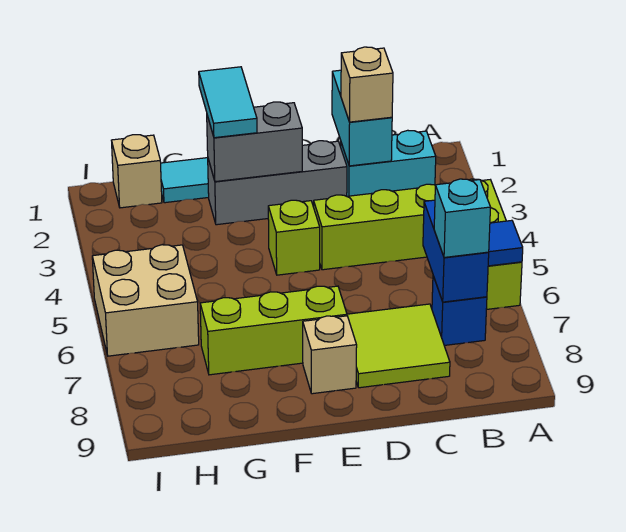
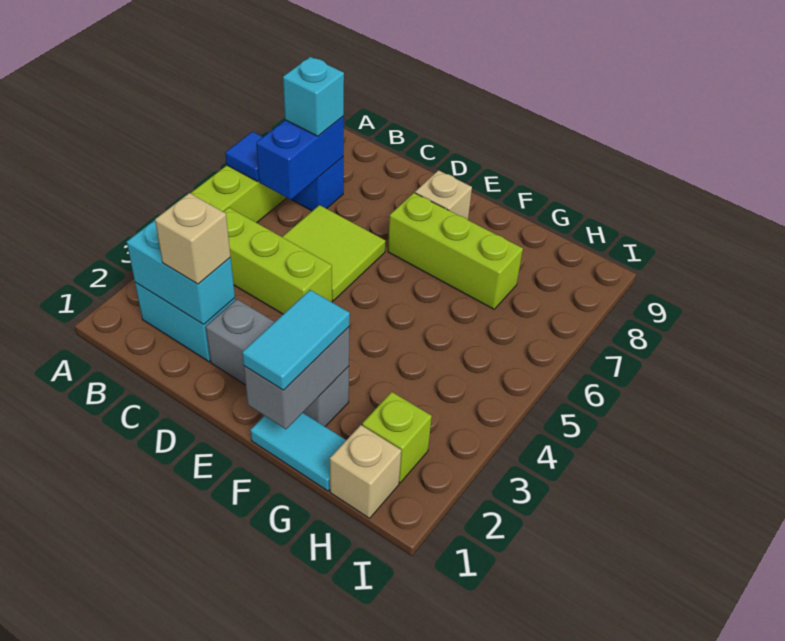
cyan 1x2 brick [332,70,392,166] -> cyan 1x2 brick turned to [127,220,235,324]
lime 2x2 tile [347,304,450,388] -> lime 2x2 tile moved to [282,205,386,301]
grey 1x2 brick [207,102,302,182] -> grey 1x2 brick turned to [244,327,349,429]
lime 1x1 brick [268,200,320,275] -> lime 1x1 brick moved to [362,392,432,483]
tan 2x2 brick [92,245,199,356] -> none

